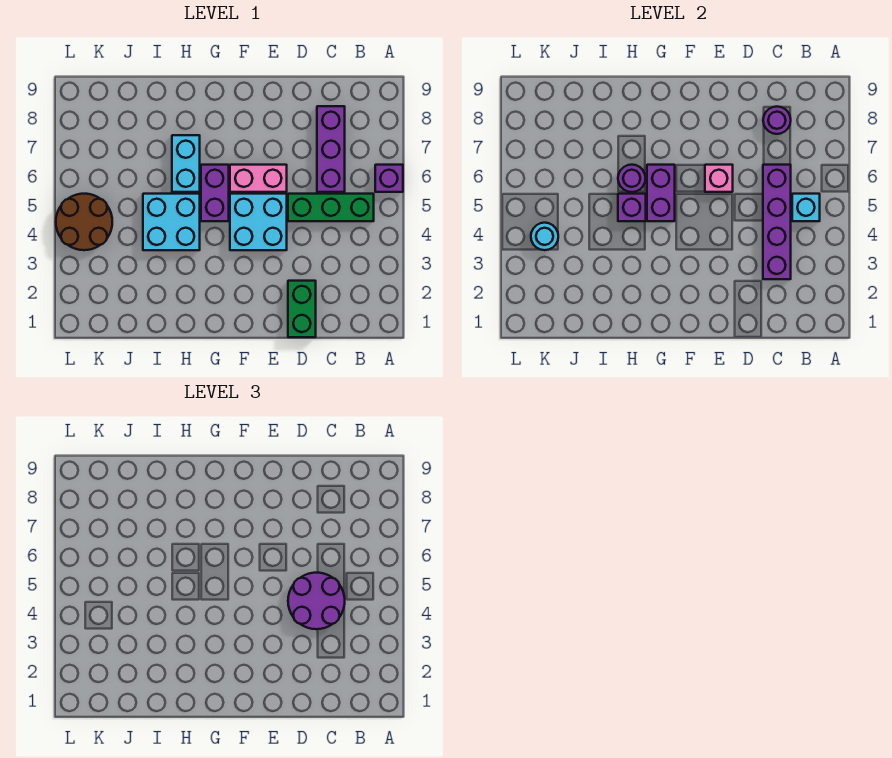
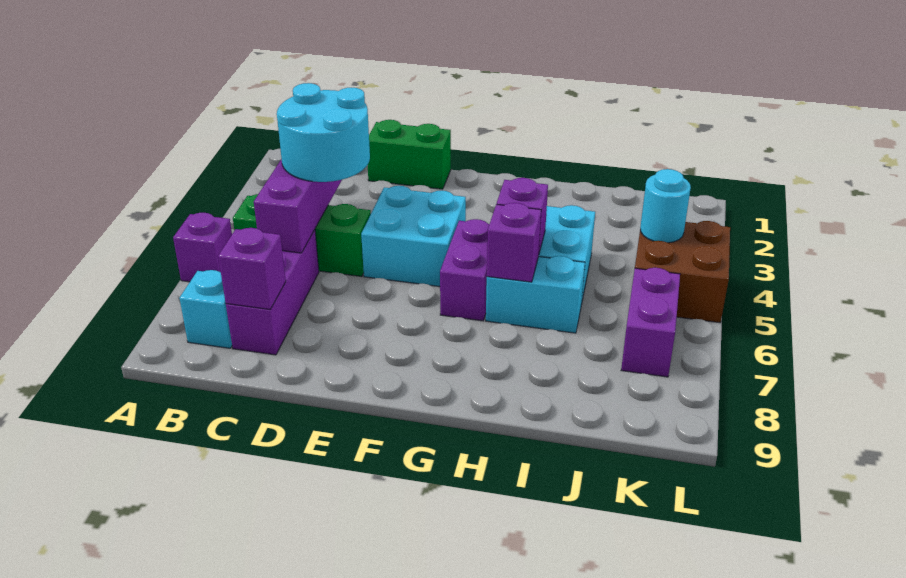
cyan 1x1 brick [792,194,820,221] -> cyan 1x1 brick moved to [180,270,232,348]
purple 2x2 round brick [288,573,345,629] -> cyan 2x2 round brick [277,83,370,182]
purple 1x1 round brick [763,107,791,134] -> purple 1x1 brick [218,228,286,309]
green 1x2 brick [288,281,316,337] -> green 1x2 brick turned to [368,120,451,189]
pink 1x2 brick [230,165,287,192] -> none
pink 1x1 brick [705,165,733,192] -> none
purple 1x2 brick [647,165,675,221] -> purple 1x2 brick moved to [621,268,680,377]
cyan 1x2 brick [172,135,200,192] -> cyan 1x2 brick turned to [486,256,585,333]
purple 1x1 round brick [618,165,646,192] -> purple 1x1 brick [487,203,541,282]
brown 2x2 round brick [56,194,112,250] -> brown 2x2 brick [635,221,730,323]

